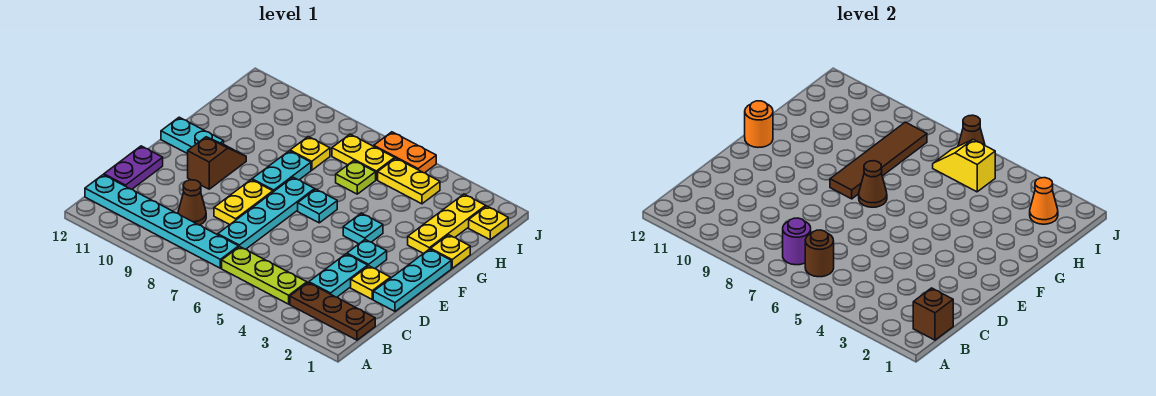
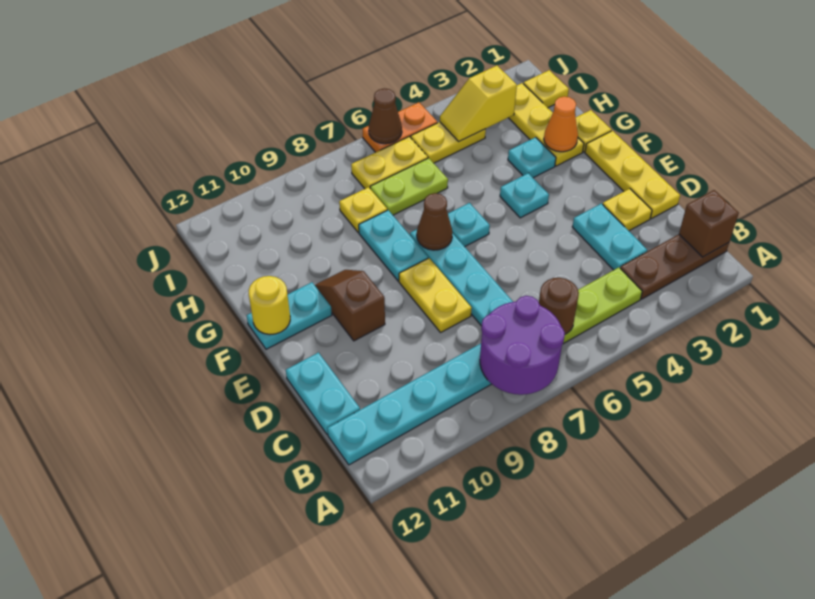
purple 1x1 round brick [783,218,811,265] -> purple 2x2 round brick [480,296,565,395]
brown 1x1 cone [178,180,206,225] -> none
purple 1x2 plate [104,146,163,189] -> cyan 1x2 plate [286,353,360,435]
cyan 1x3 plate [373,249,451,311] -> yellow 1x3 plate [585,131,680,219]
cyan 1x1 plate [347,240,387,269] -> cyan 1x1 plate moved to [508,137,556,178]
brown 1x4 tile [830,122,927,199] -> none
orange 1x1 round brick [745,101,773,147] -> yellow 1x1 round brick [249,276,290,335]
lime 1x1 plate [336,161,376,194] -> lime 1x2 plate [370,158,448,215]
orange 1x1 cone [1030,178,1058,224] -> orange 1x1 cone moved to [544,96,578,152]
yellow 1x2 slope [933,140,995,192] -> yellow 1x2 slope moved to [440,66,517,141]

